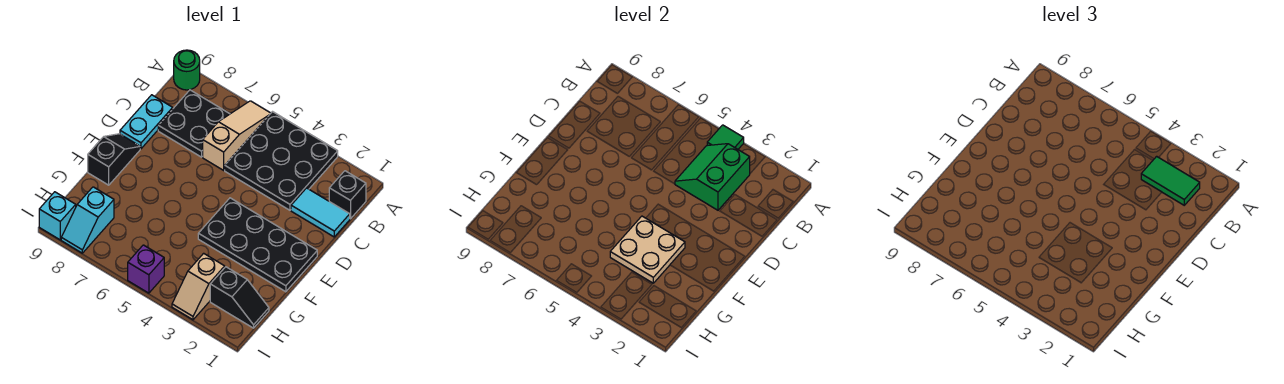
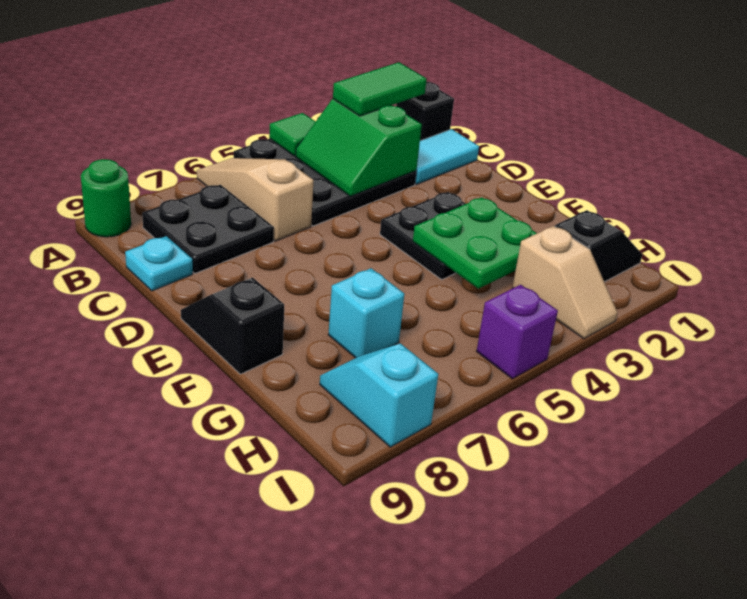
cyan 1x2 plate [120,95,173,149] -> cyan 1x1 plate [125,236,193,291]
black 2x4 plate [198,198,317,292] -> black 2x2 plate [380,192,466,279]
tan 2x2 plate [610,216,685,283] -> green 2x2 plate [413,197,537,289]
cyan 1x2 slope [61,187,114,253] -> cyan 1x2 slope turned to [320,343,438,447]
cyan 1x1 brick [39,192,76,240] -> cyan 1x1 brick moved to [328,268,404,358]

